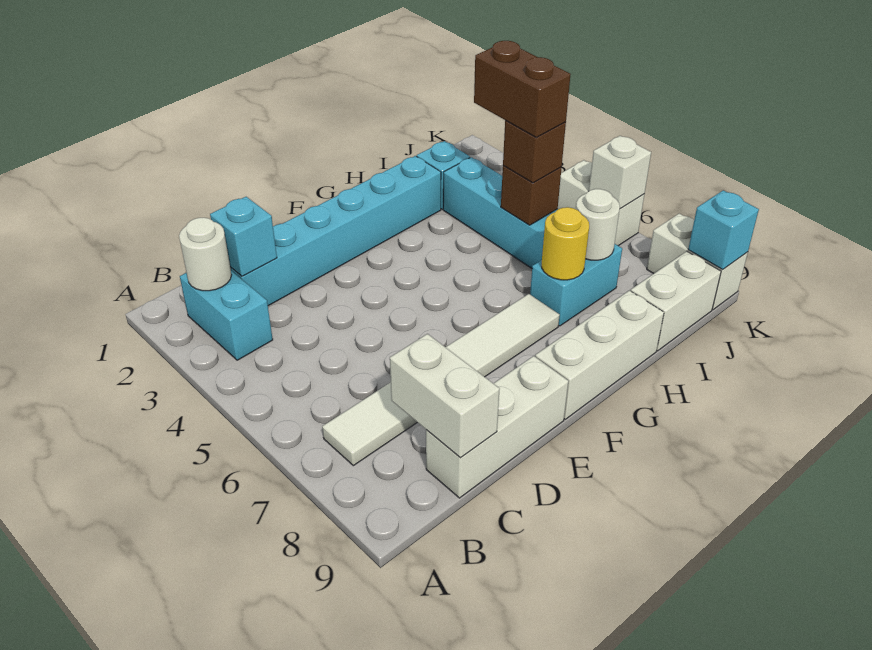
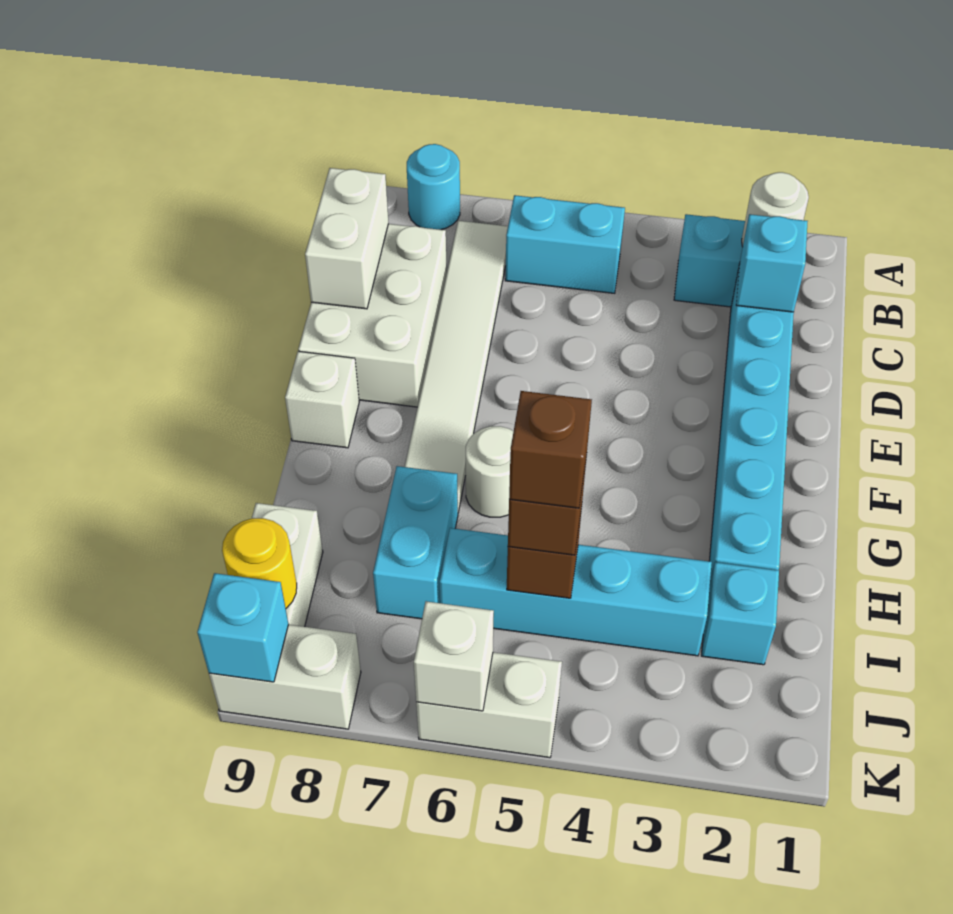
none -> cyan 1x1 round brick [407,144,460,230]
none -> cyan 1x2 brick [505,195,625,293]
white 1x2 brick [390,334,499,458] -> white 1x2 brick turned to [305,168,389,309]
white 1x3 brick [426,356,568,498] -> white 2x3 brick [298,224,447,407]
white 1x3 brick [535,291,664,419] -> white 1x1 brick [285,351,359,448]
yellow 1x1 round brick [542,207,589,280] -> yellow 1x1 round brick moved to [222,518,297,608]
brown 1x2 brick [474,41,571,138] -> brown 1x1 brick [509,391,592,508]
white 1x1 round brick [576,189,620,260] -> white 1x1 round brick moved to [466,426,514,517]

